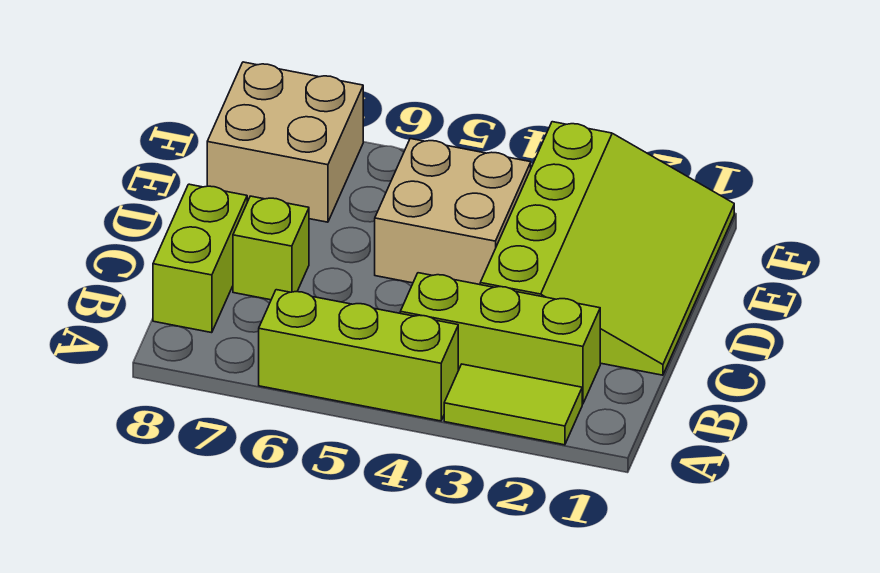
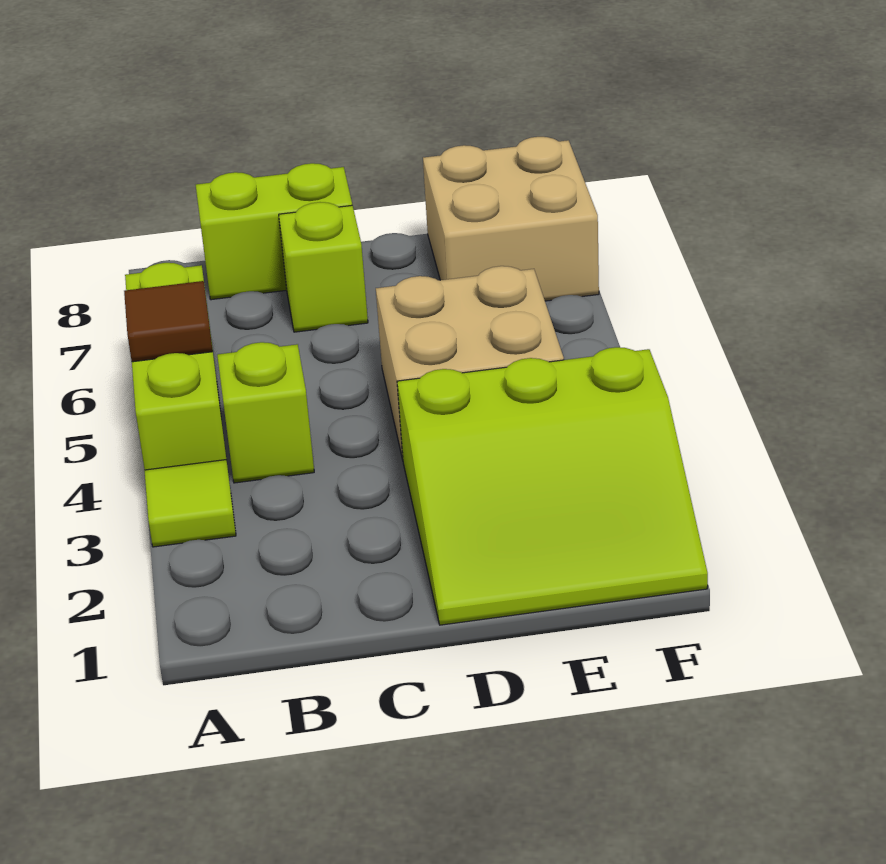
lime 1x2 tile [444,364,582,445] -> lime 1x1 tile [144,460,236,547]
none -> brown 1x1 tile [124,281,213,362]
lime 1x3 brick [400,273,600,404] -> lime 1x1 brick [217,342,314,483]
lime 3x4 slope [480,122,734,375] -> lime 3x3 slope [397,347,708,625]

